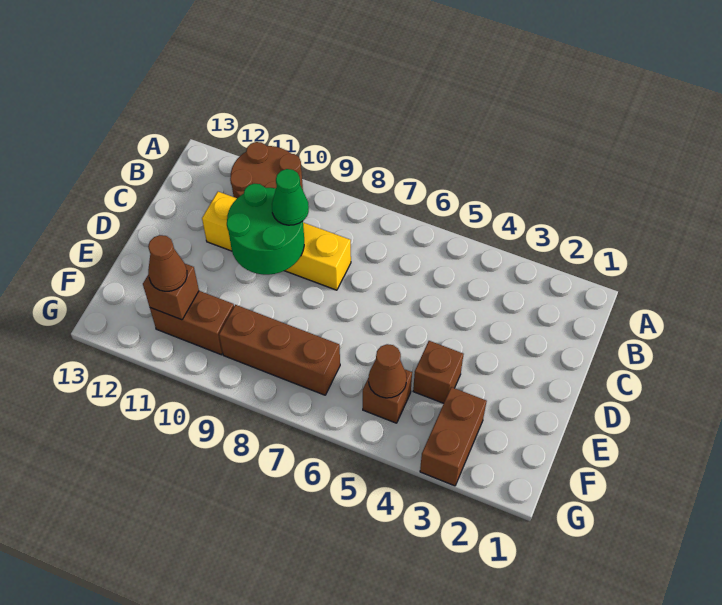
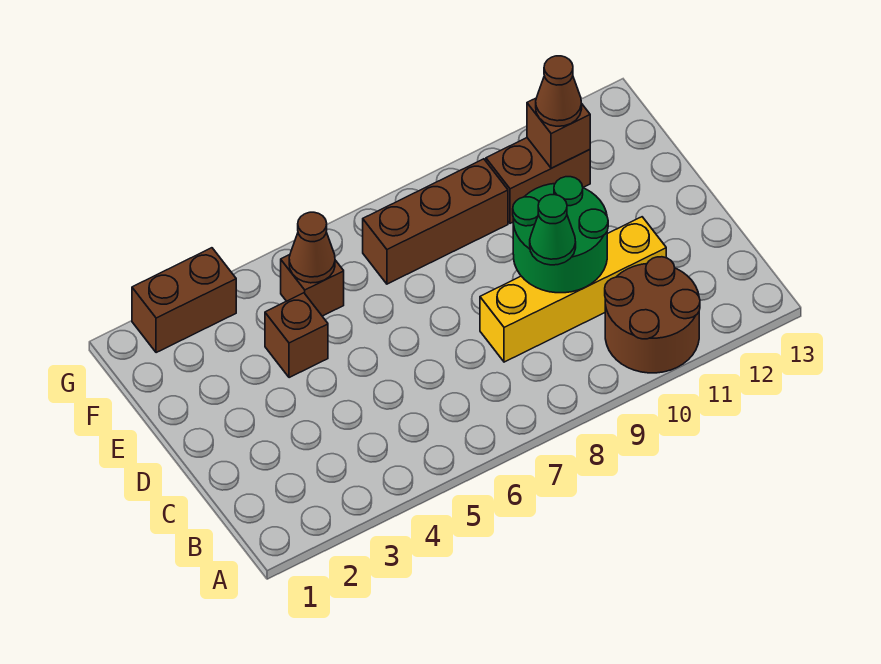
brown 1x2 brick [420,387,487,486] -> brown 1x2 brick turned to [132,248,236,353]

